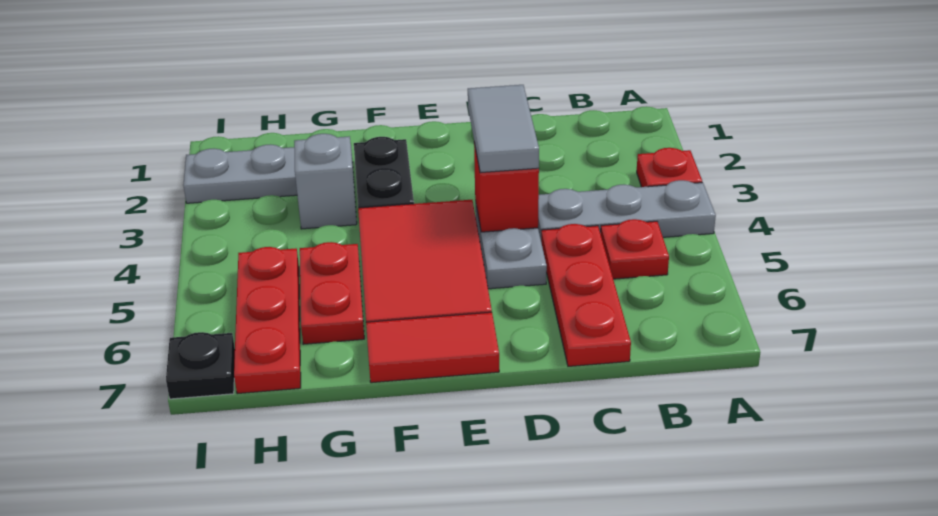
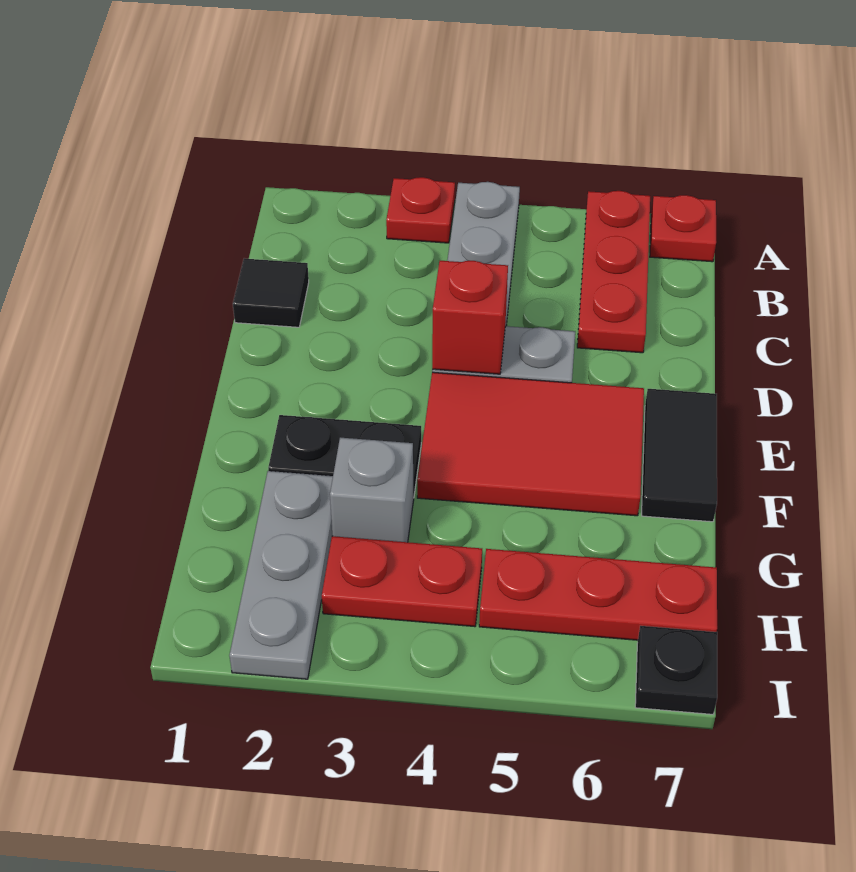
red 1x1 plate [601,219,669,279] -> red 1x1 plate moved to [650,195,716,262]
none -> black 1x1 tile [233,258,309,327]
red 1x3 plate [541,224,631,366] -> red 1x3 plate turned to [577,191,650,353]
grey 1x2 tile [468,85,539,173] -> none
red 1x2 tile [366,312,499,383] -> black 1x2 tile [642,389,717,522]
red 1x2 plate [300,242,364,344] -> red 1x2 plate moved to [322,536,482,627]

